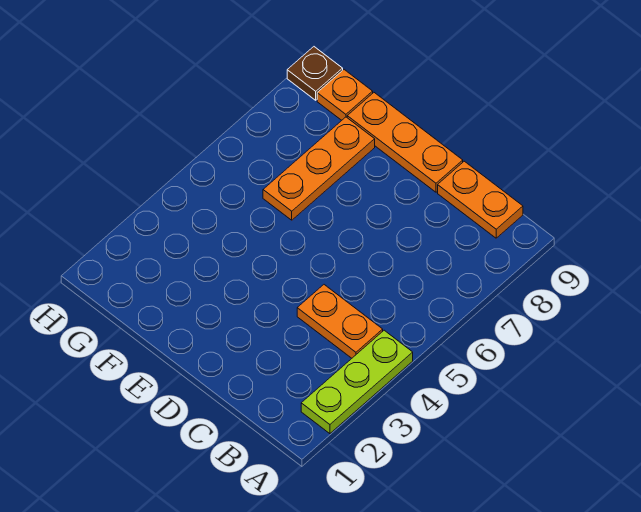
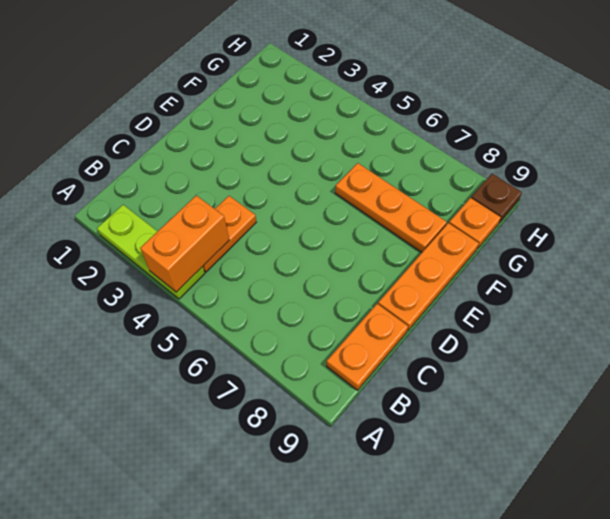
none -> orange 1x2 brick [140,195,229,292]

